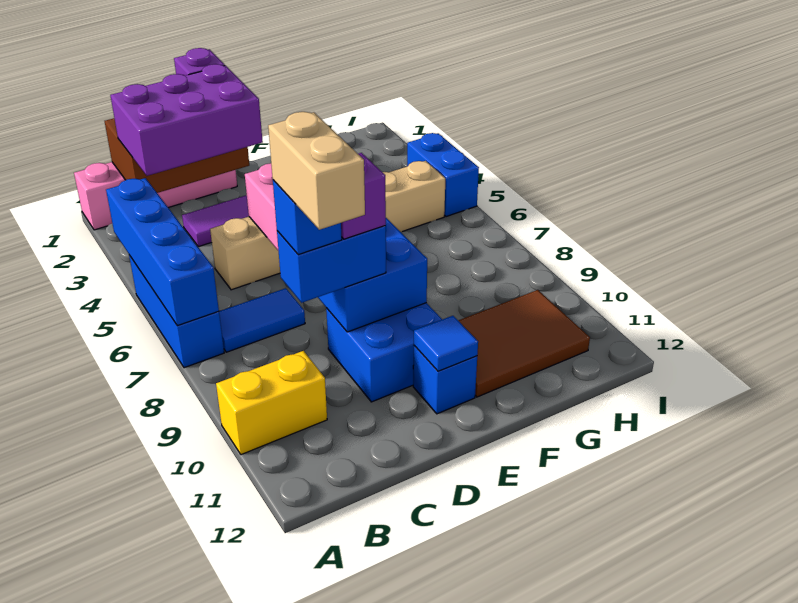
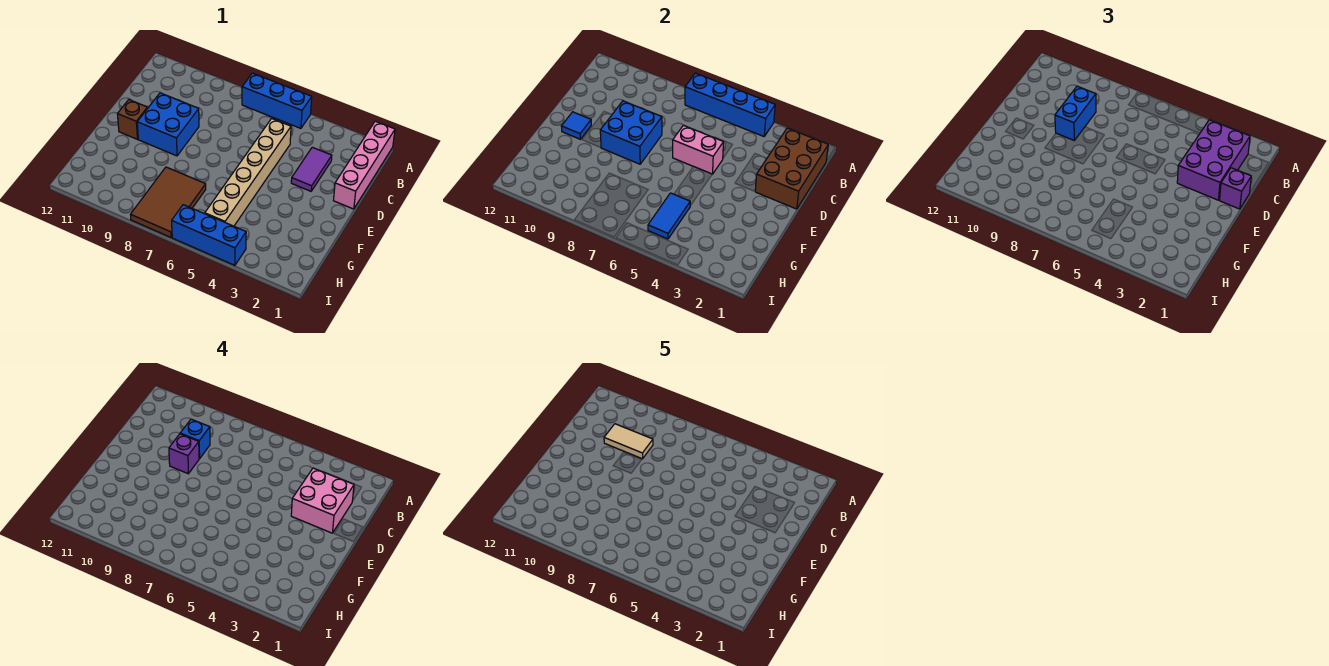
yellow 1x2 brick [216,351,327,455] -> none
blue 1x2 tile [219,288,305,352] -> blue 1x2 tile moved to [648,193,690,239]
none -> pink 2x2 brick [291,468,354,533]
tan 1x2 brick [268,112,365,230] -> tan 1x2 tile [604,424,653,459]
blue 1x1 brick [413,346,477,414] -> brown 1x1 brick [118,100,148,139]
brown 2x3 tile [458,290,590,397] -> brown 2x3 tile moved to [130,167,206,237]
blue 1x2 brick [407,133,479,217] -> blue 1x3 brick [172,205,246,265]

